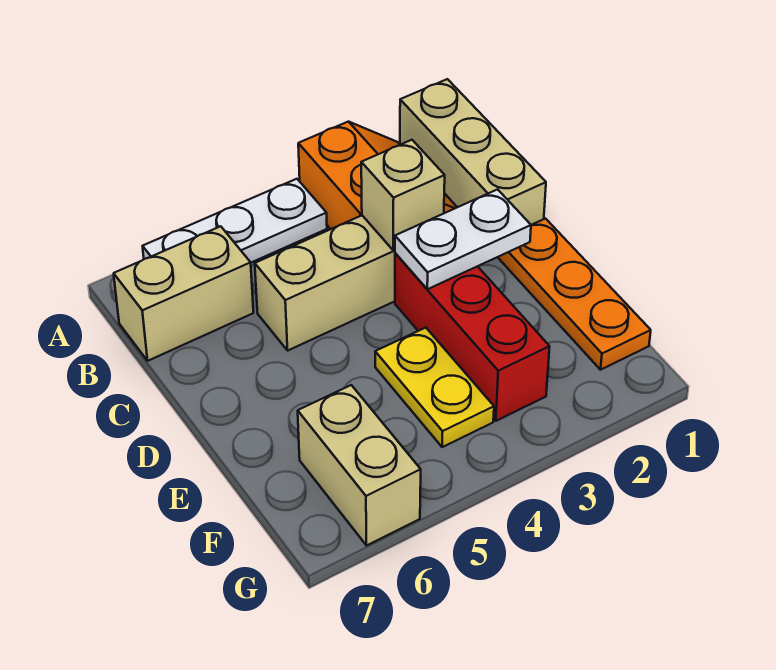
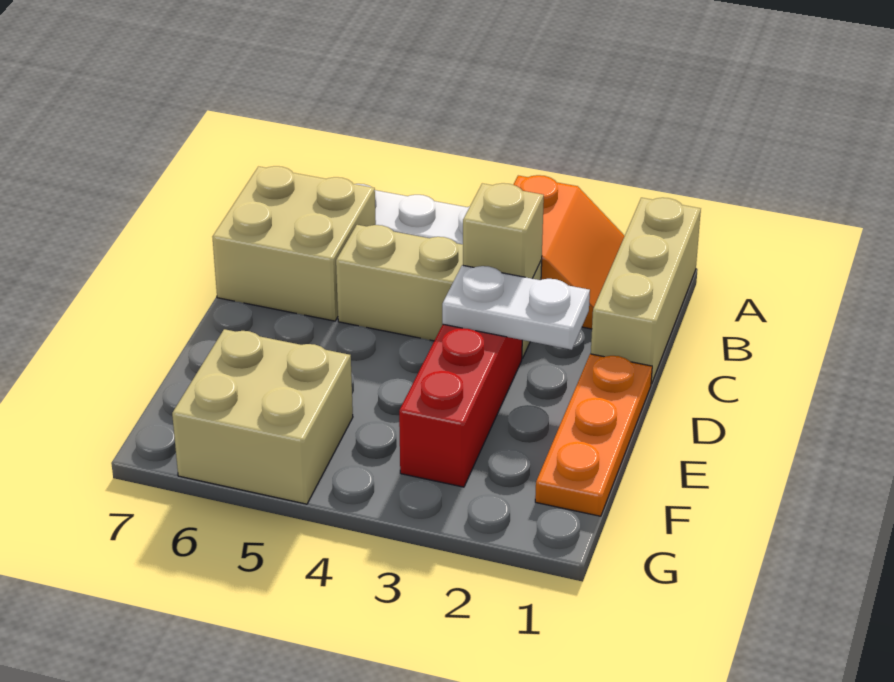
tan 1x2 brick [114,226,253,361] -> tan 2x2 brick [213,166,376,321]
yellow 1x2 plate [375,328,494,447] -> none
tan 1x2 brick [298,385,421,545] -> tan 2x2 brick [172,329,353,504]

